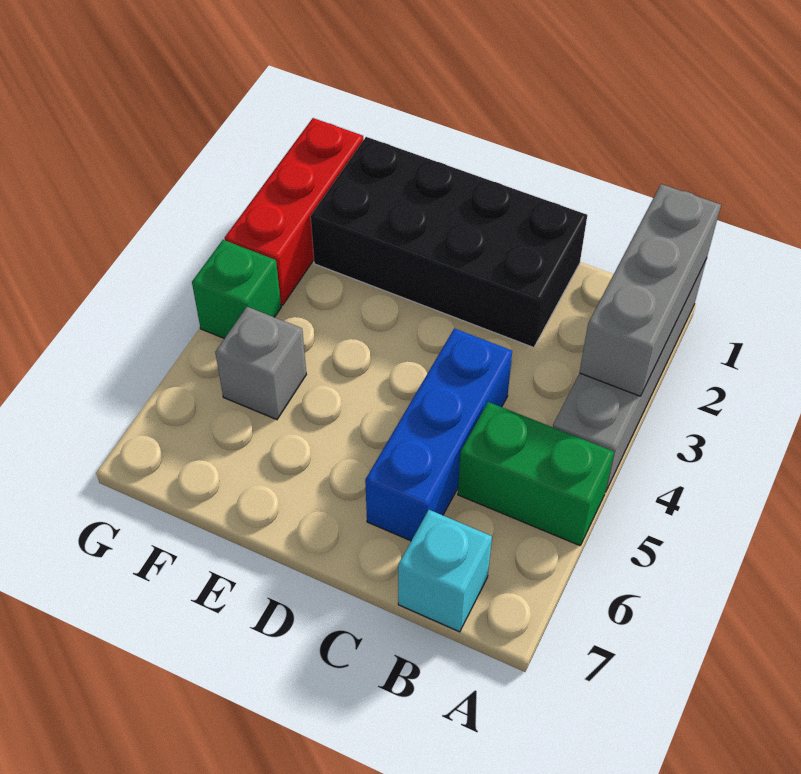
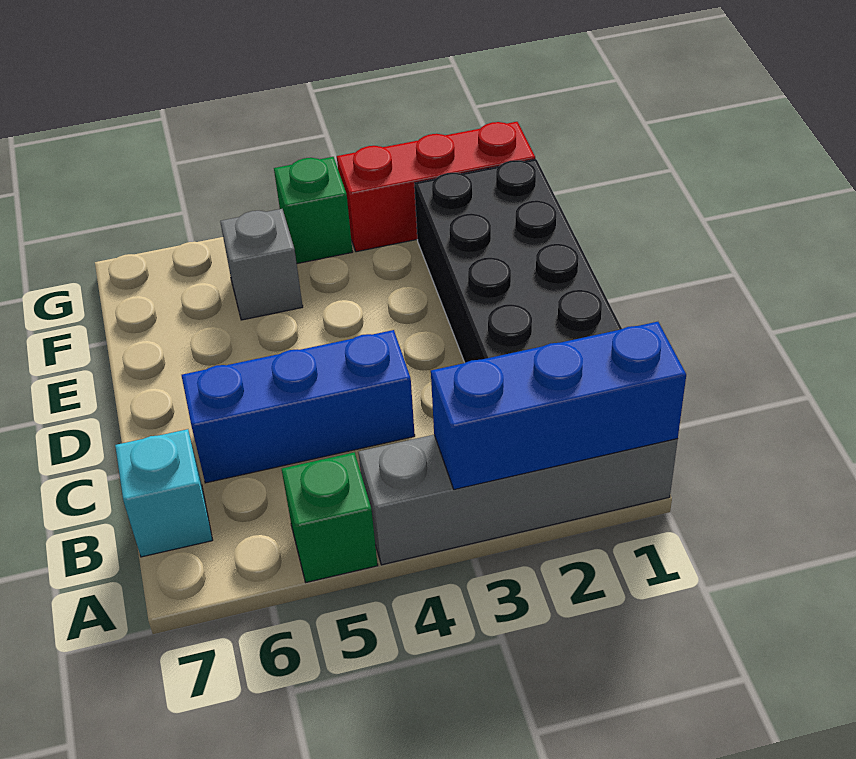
grey 1x3 brick [580,184,721,396] -> blue 1x3 brick [431,322,686,489]
green 1x2 brick [458,402,614,546] -> green 1x1 brick [282,452,378,582]

